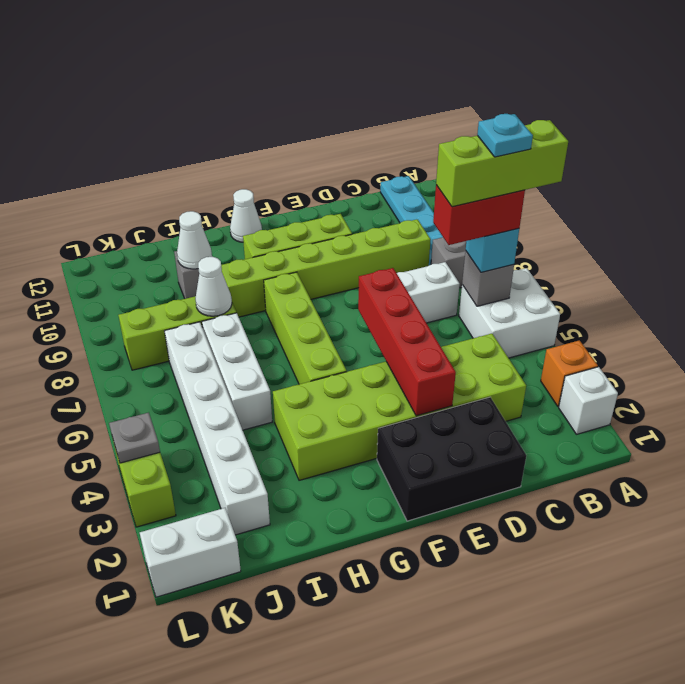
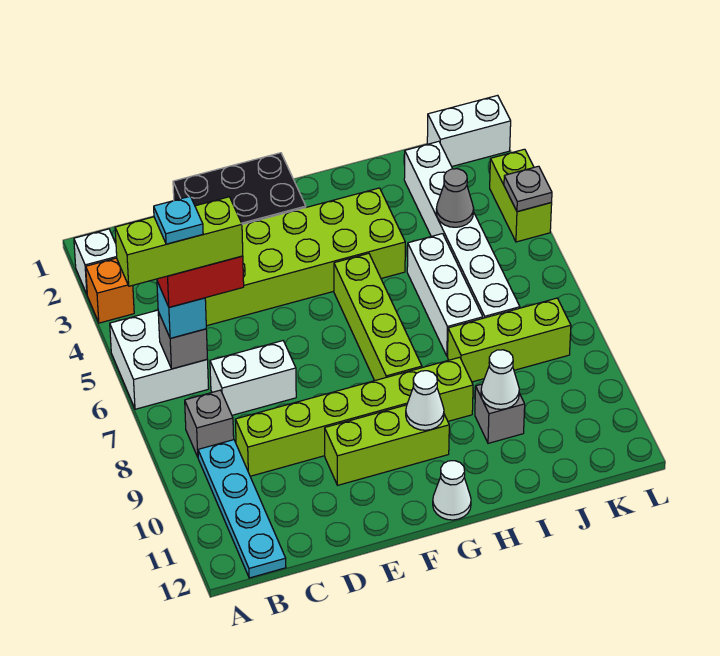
red 1x4 brick [358,268,456,416] -> none
white 1x1 cone [195,257,232,316] -> white 1x1 cone moved to [406,371,444,430]
none -> grey 1x1 cone [436,169,474,227]

